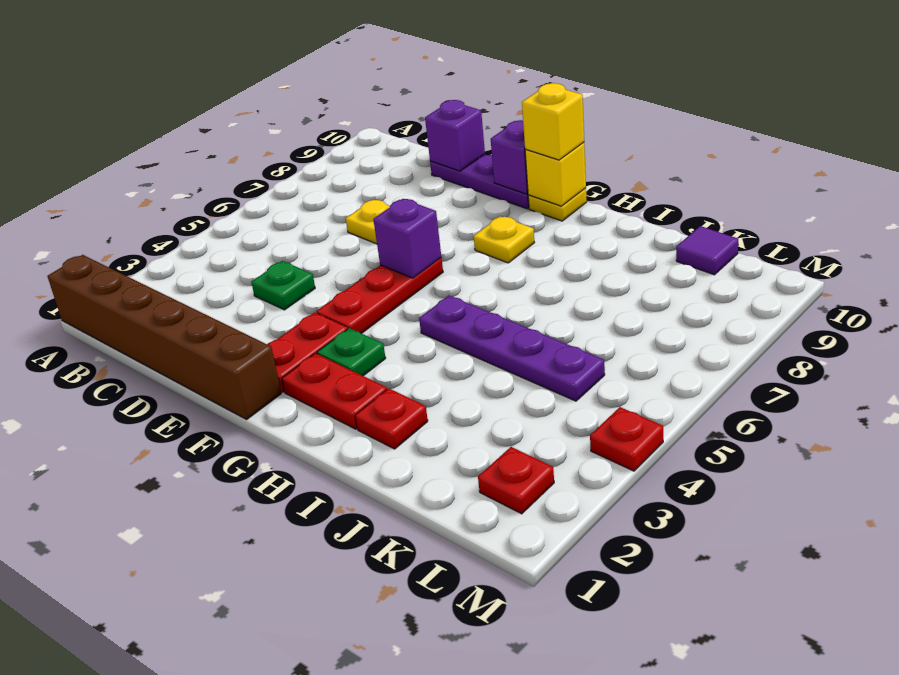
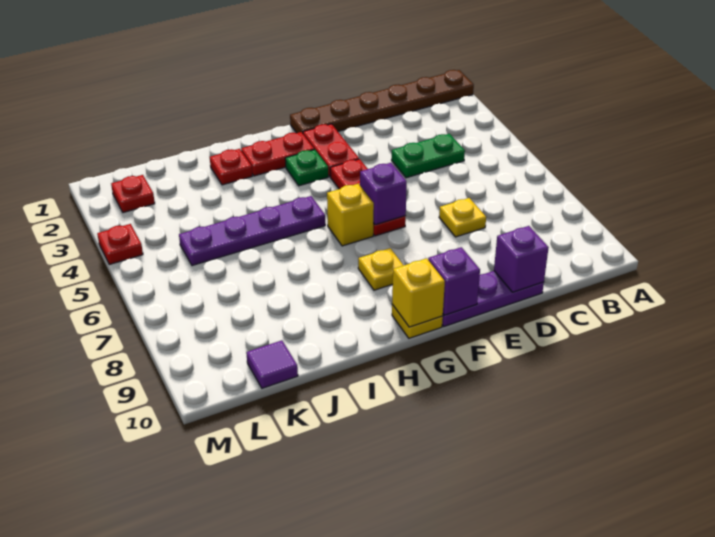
brown 1x6 brick [47,255,281,419] -> brown 1x6 plate [290,70,474,133]
green 1x1 plate [251,261,315,310] -> green 1x2 plate [392,134,465,178]
yellow 1x1 brick [522,83,584,160] -> yellow 1x1 brick moved to [327,184,374,246]

